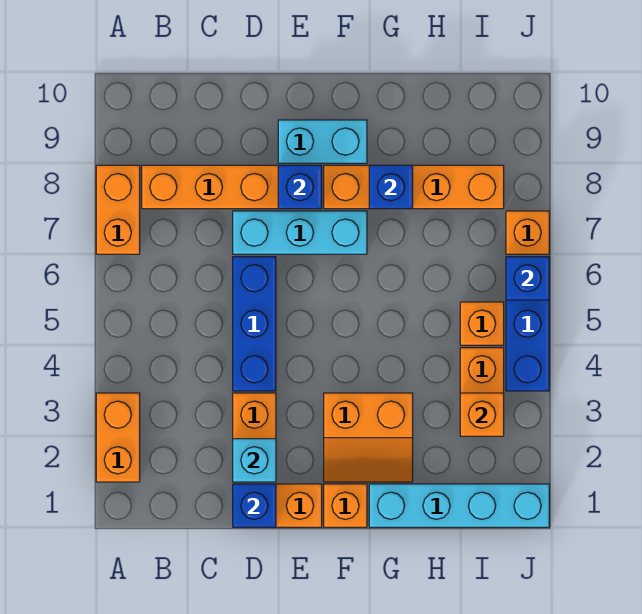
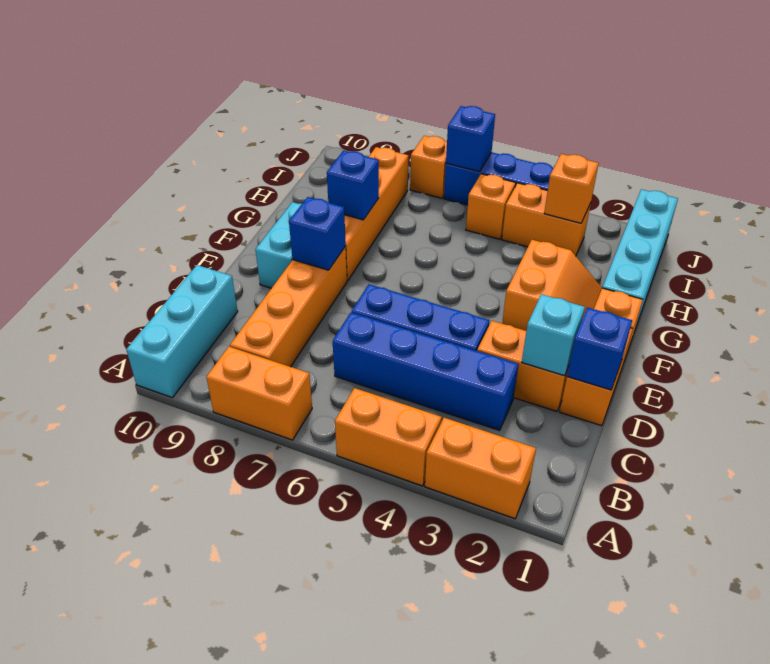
none -> orange 1x2 brick [335,388,442,486]
none -> blue 1x4 brick [333,312,519,430]
cyan 1x3 brick [233,211,367,254] -> cyan 1x3 brick moved to [126,265,238,398]

